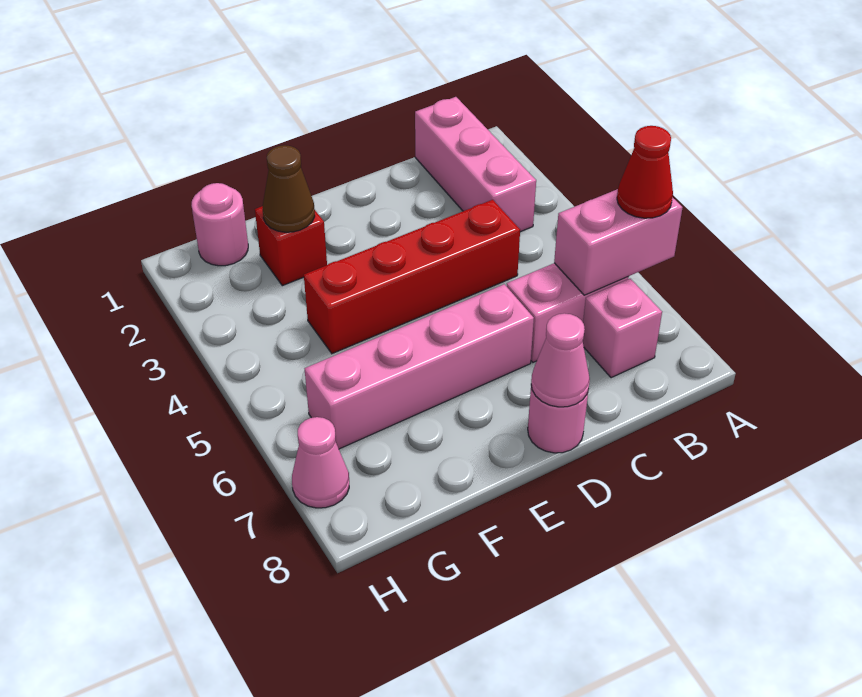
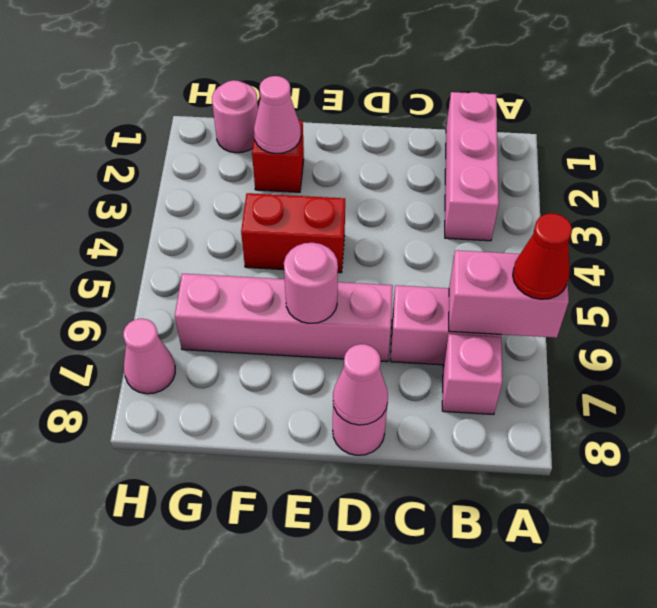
red 1x4 brick [304,200,520,354] -> red 1x2 brick [241,193,345,273]
none -> pink 1x1 round brick [284,243,338,323]
brown 1x1 cone [263,145,315,232] -> pink 1x1 cone [254,76,301,154]

